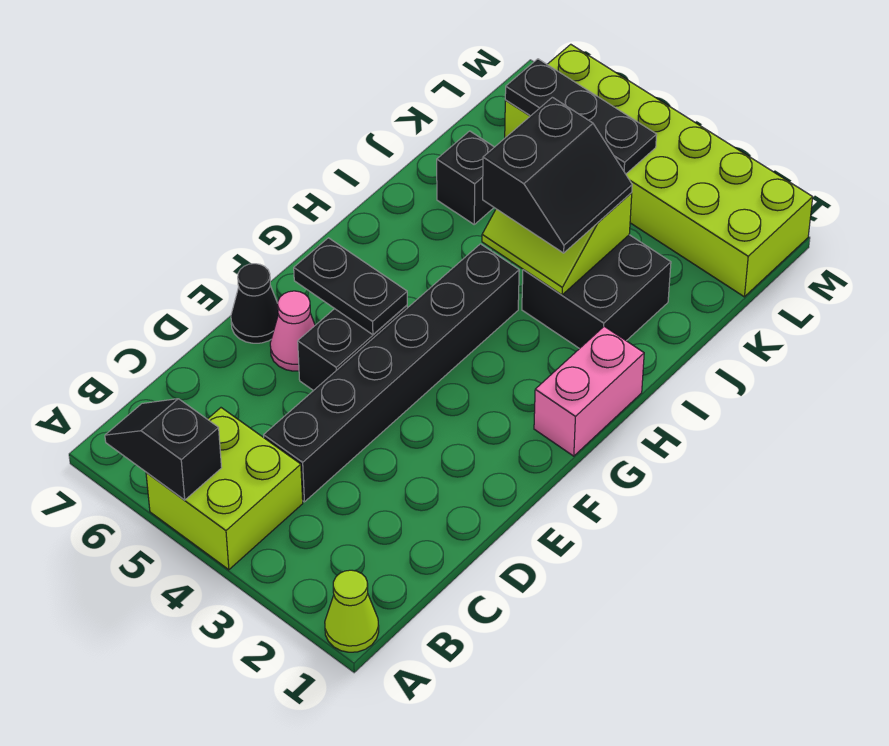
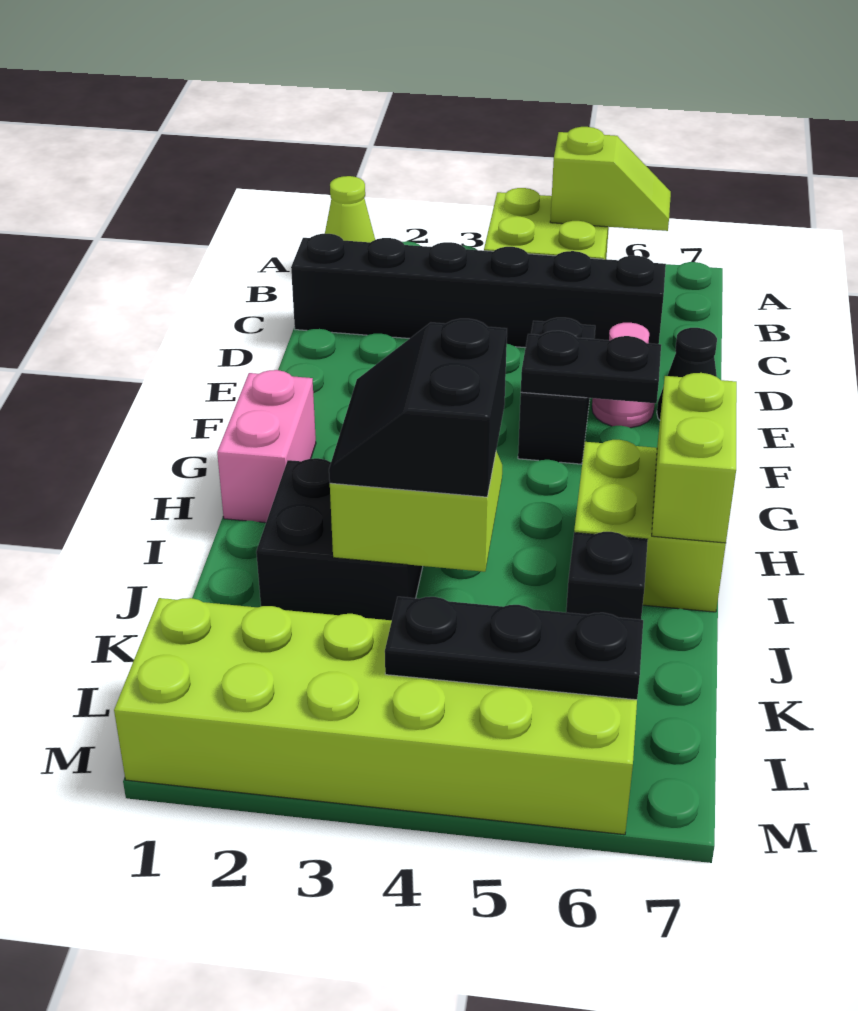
black 1x2 slope [105,399,222,500] -> lime 1x2 slope [550,127,671,231]
black 1x6 brick [264,244,519,502] -> black 1x6 brick turned to [291,234,666,348]
none -> lime 2x2 brick [574,440,726,612]
none -> lime 1x2 brick [652,373,737,543]

